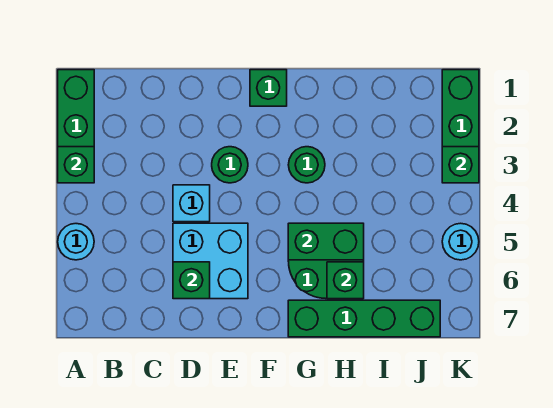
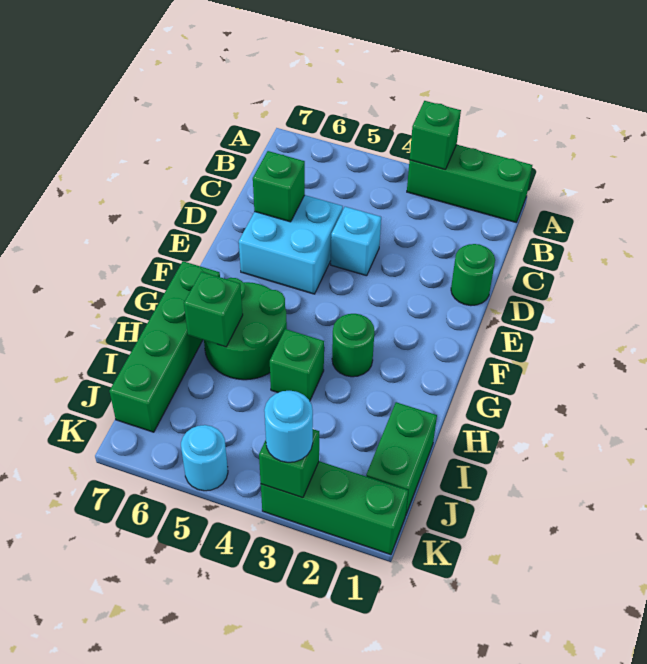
cyan 1x1 round brick [58,224,94,260] -> cyan 1x1 round brick moved to [264,391,313,462]
green 1x1 round brick [212,147,248,183] -> green 1x1 round brick moved to [451,244,495,306]
green 1x1 brick [250,70,287,106] -> green 1x1 brick moved to [270,329,324,401]
green 1x2 brick [288,223,364,260] -> green 1x2 brick moved to [366,402,437,516]

